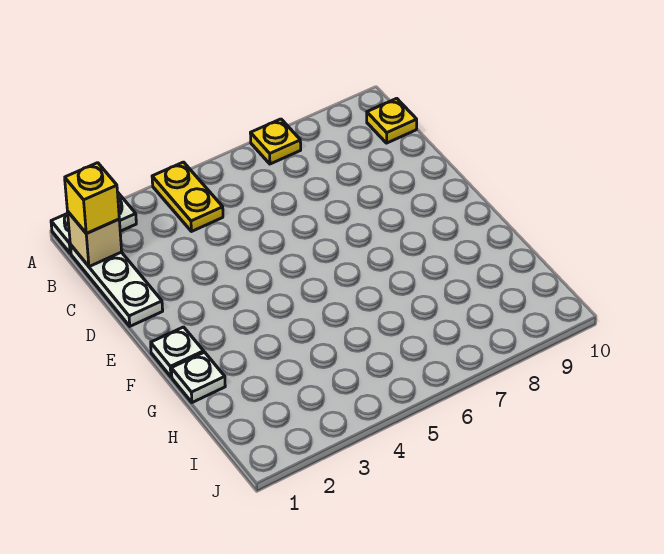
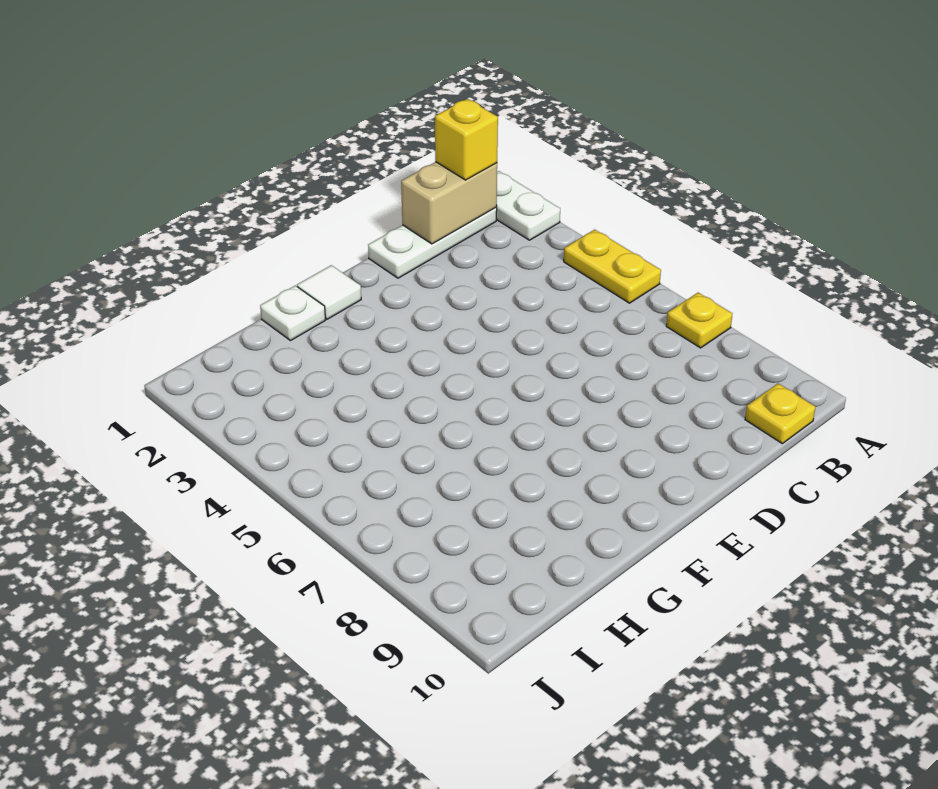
yellow 1x2 plate [152,162,223,232] -> yellow 1x2 plate turned to [564,230,661,303]
tan 1x1 brick [67,212,122,267] -> tan 1x2 brick [401,162,497,244]
white 1x1 plate [151,327,204,377] -> white 1x1 tile [297,265,361,319]

